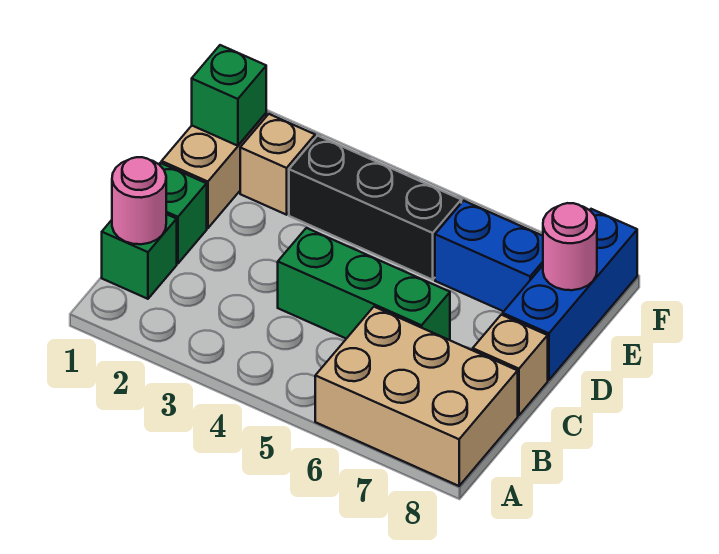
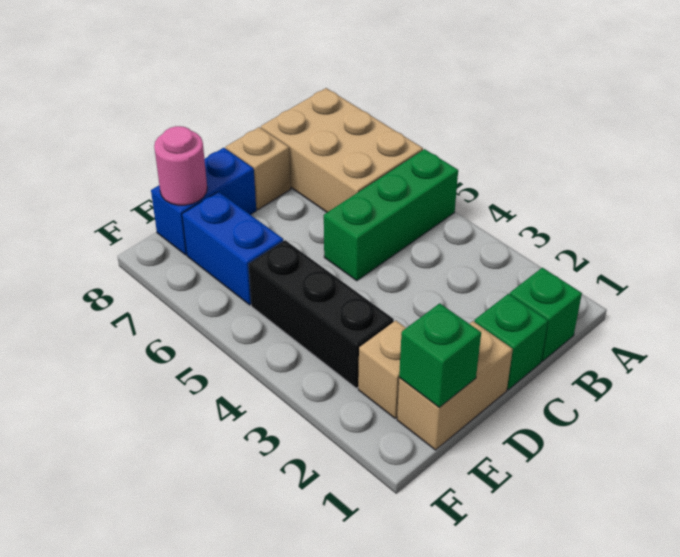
pink 1x1 round brick [112,157,166,244] -> none
green 1x3 brick [278,228,450,340] -> green 1x3 brick turned to [324,149,458,281]
blue 1x3 brick [503,209,637,380] -> blue 1x2 brick [151,148,256,255]

